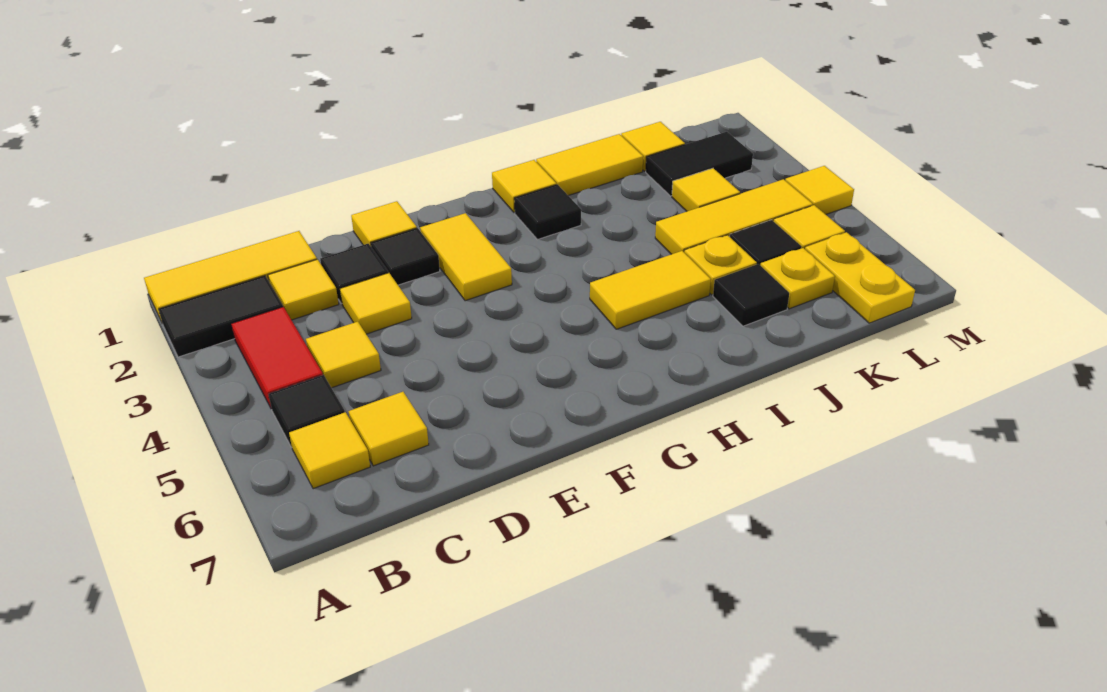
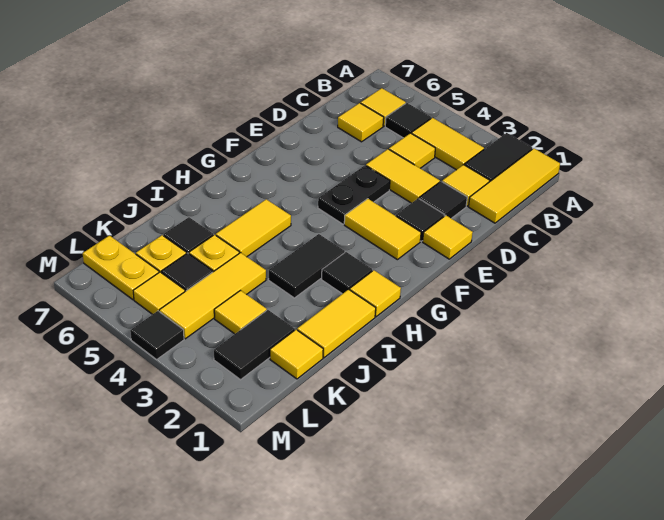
red 1x2 tile [231,307,323,409] -> yellow 1x2 tile [412,118,484,170]
yellow 1x1 tile [340,273,412,334] -> yellow 1x2 tile [366,149,440,203]
none -> black 1x2 plate [318,165,390,224]
none -> black 1x2 tile [269,234,345,298]
yellow 1x1 tile [785,166,854,214] -> black 1x1 tile [130,311,184,359]

